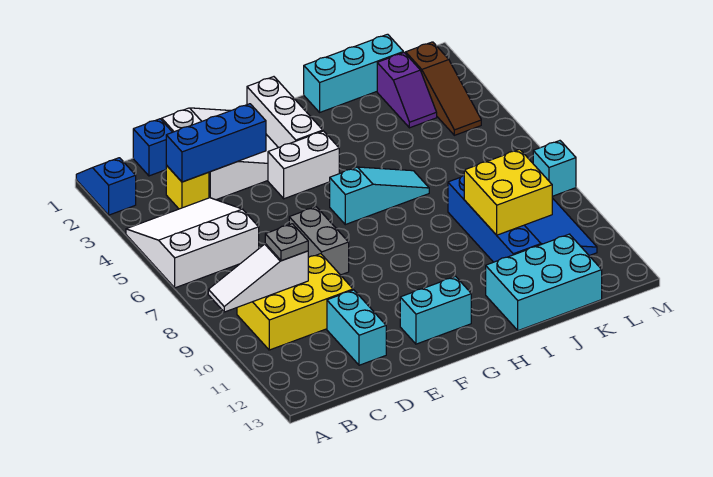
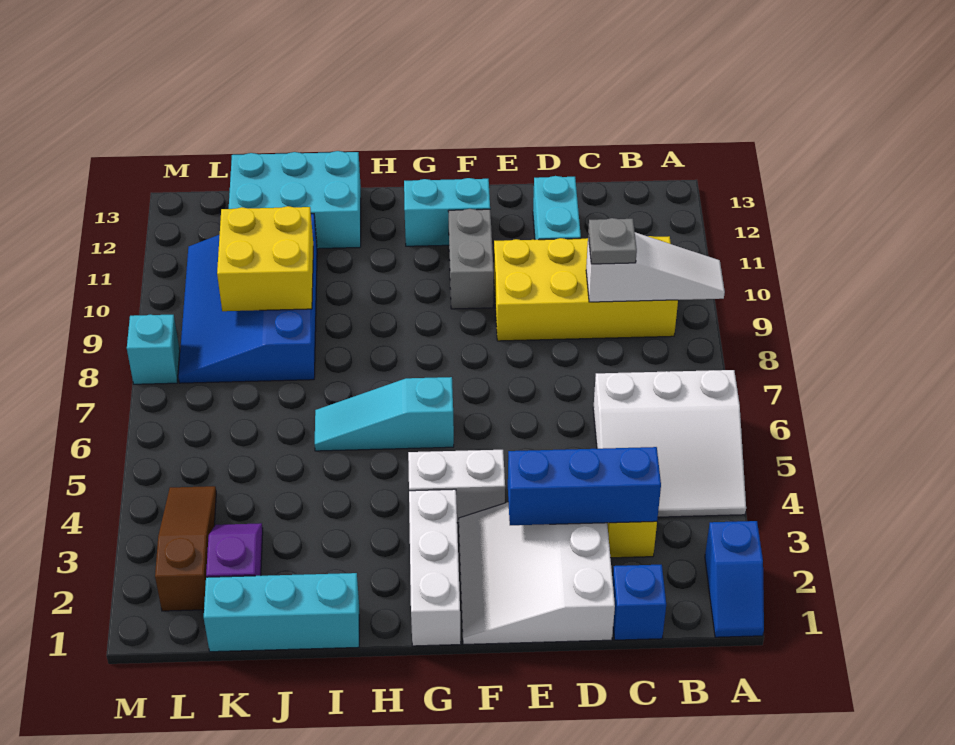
yellow 2x3 brick [237,254,353,350] -> yellow 2x4 brick [494,236,678,341]
grey 1x2 brick [289,207,349,275] -> grey 1x2 brick moved to [448,209,494,309]

